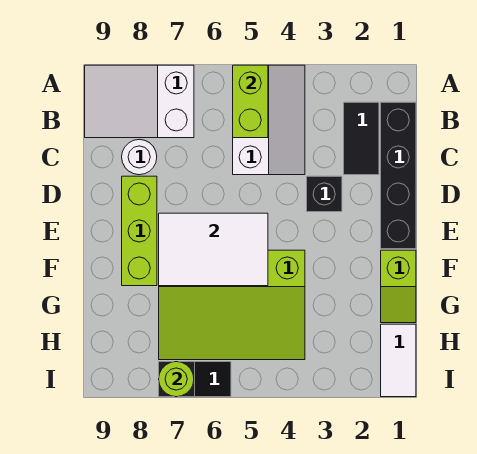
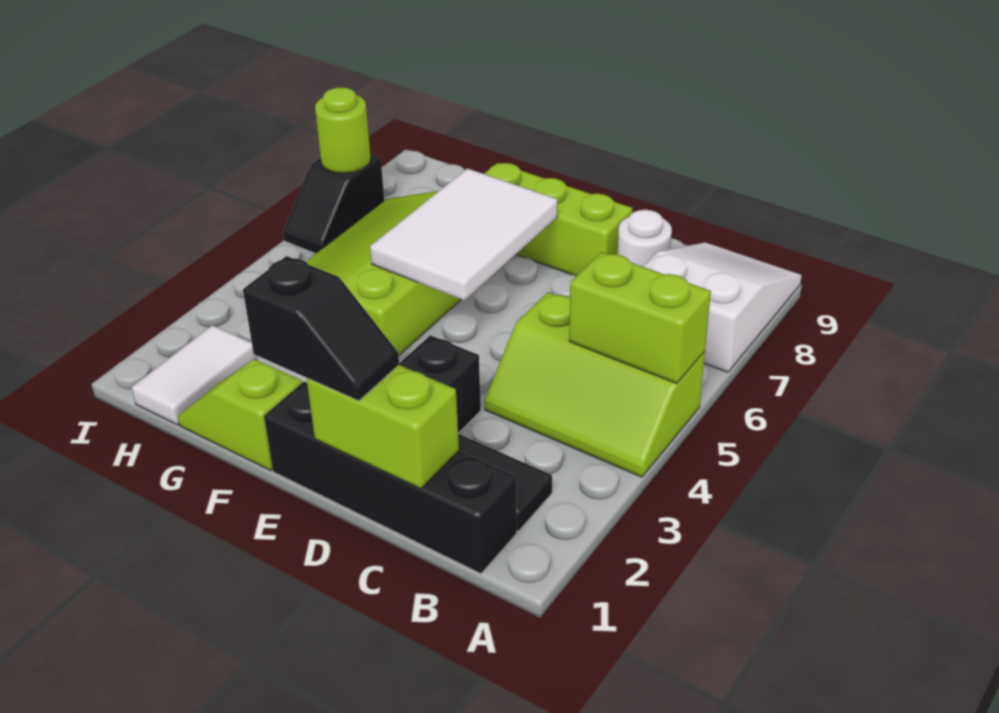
white 2x3 slope [233,65,305,175] -> lime 2x3 slope [485,292,705,477]
none -> lime 1x2 brick [307,365,459,489]
none -> black 1x2 slope [243,256,399,401]
white 1x2 tile [381,324,416,397] -> white 1x2 tile turned to [132,325,256,425]

